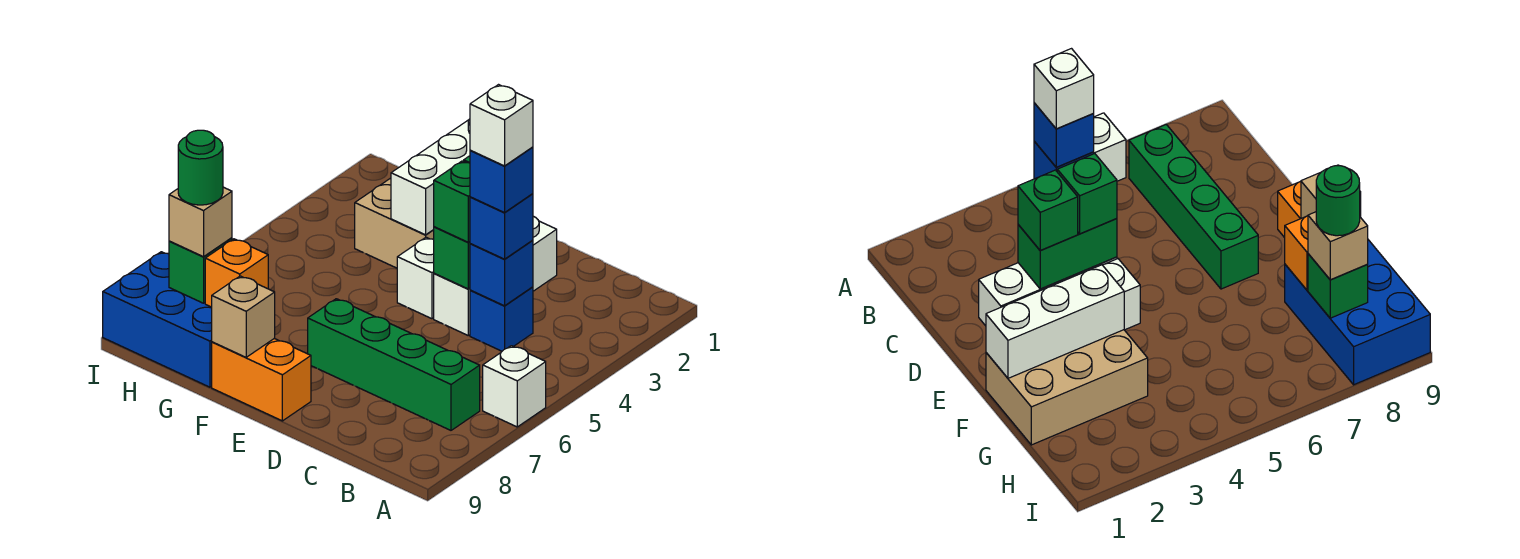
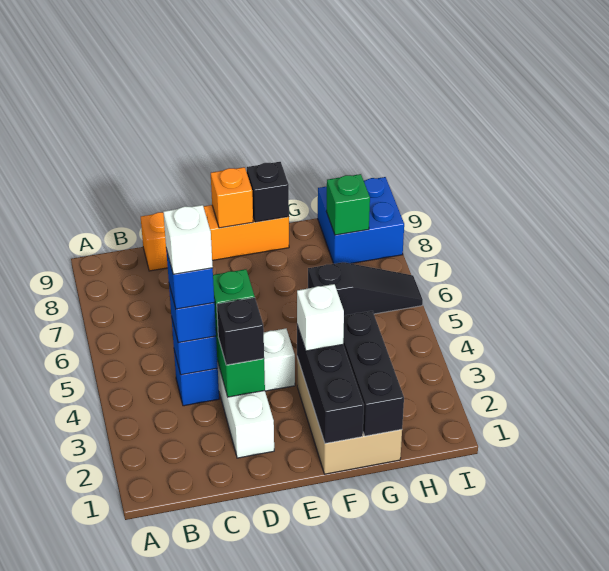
white 1x1 brick [483,346,546,427] -> white 1x1 brick moved to [297,284,344,351]
green 1x4 brick [308,299,480,430] -> none
green 1x1 brick [1018,170,1078,251] -> black 1x1 brick [217,298,264,365]
orange 1x2 brick [212,338,311,421] -> orange 1x4 brick [141,205,289,271]
white 1x3 brick [391,119,470,235] -> black 1x3 brick [297,325,364,443]
tan 1x1 brick [212,276,275,357] -> black 1x1 brick [247,162,289,222]
none -> black 1x3 brick [343,311,404,436]
none -> black 1x3 slope [308,262,423,316]
blue 2x3 brick [103,252,212,387] -> blue 2x2 brick [318,177,404,264]
orange 1x1 brick [205,239,268,307] -> orange 1x1 brick moved to [211,167,253,228]
tan 1x1 brick [169,187,232,257] -> none
green 1x1 round brick [178,130,223,205] -> none

